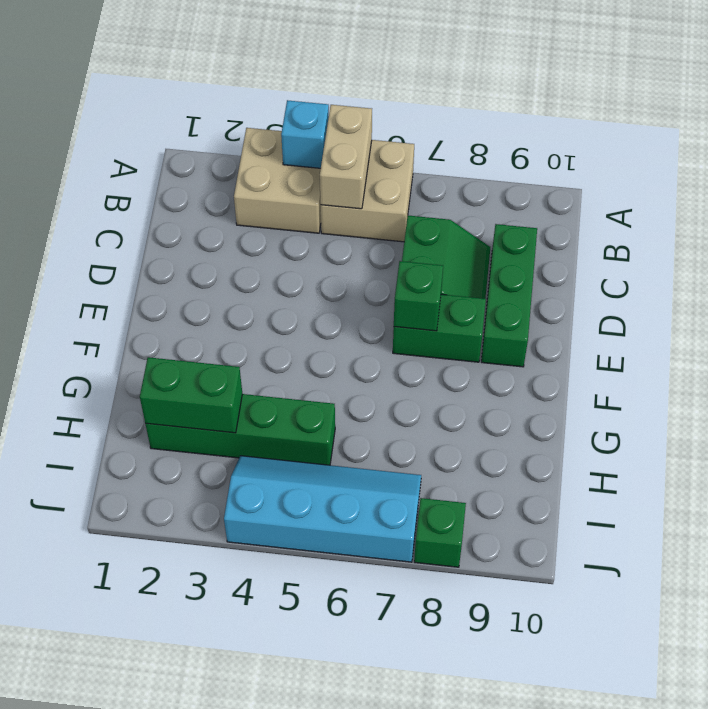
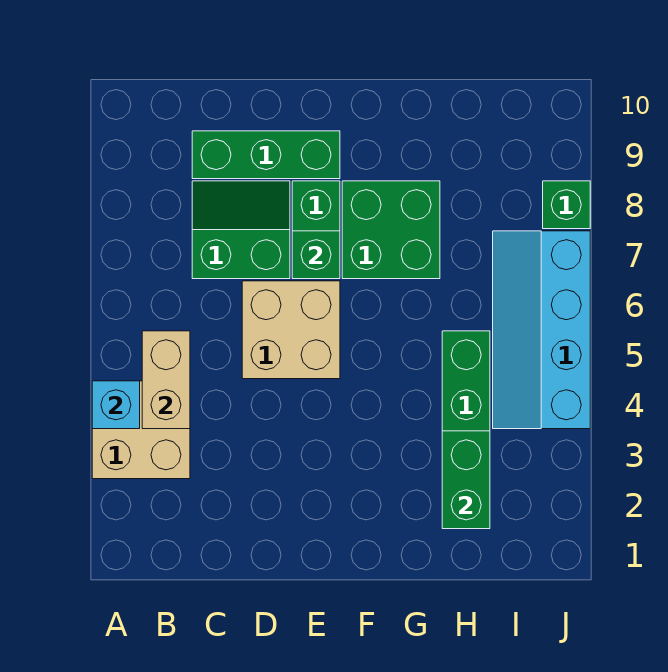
tan 2x2 brick [321,140,414,242] -> tan 2x2 brick moved to [242,281,340,379]
tan 1x2 brick [320,105,372,209] -> tan 1x2 brick turned to [142,331,190,429]
none -> green 2x2 brick [342,181,440,279]

